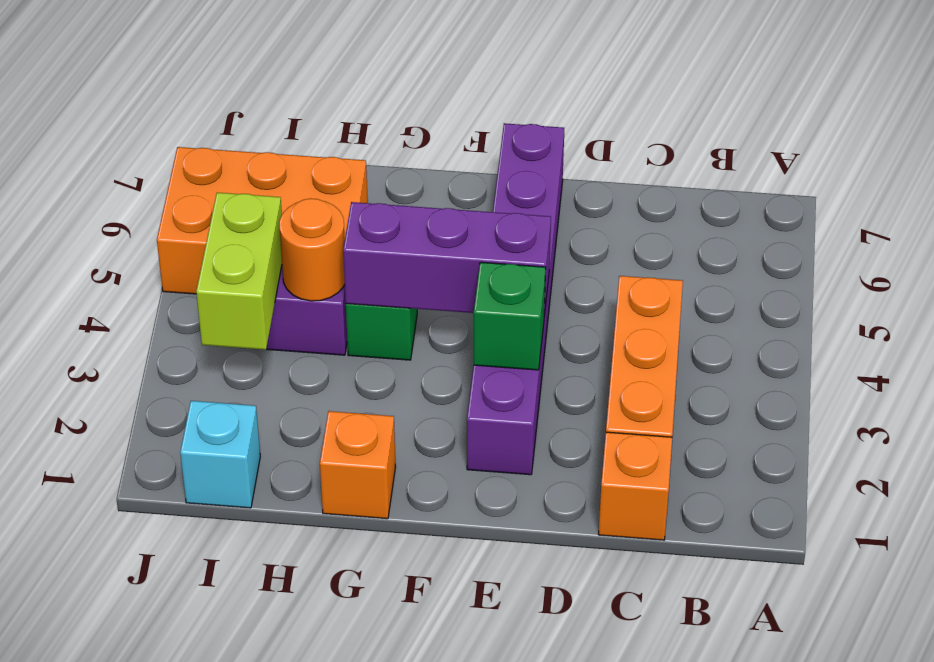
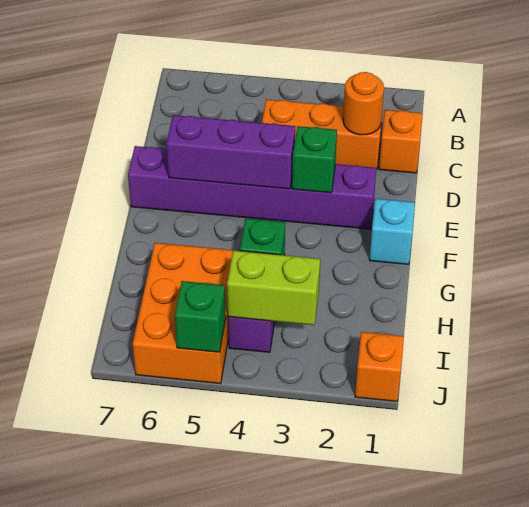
purple 1x3 brick [343,202,551,315] -> purple 1x3 brick turned to [166,115,295,189]
orange 1x1 brick [320,411,395,519] -> orange 1x1 brick moved to [355,332,404,401]
orange 1x1 round brick [279,198,345,301] -> orange 1x1 round brick moved to [343,72,384,135]
cyan 1x1 brick [180,401,260,508] -> cyan 1x1 brick moved to [370,199,415,264]
none -> green 1x1 brick [175,281,226,352]

